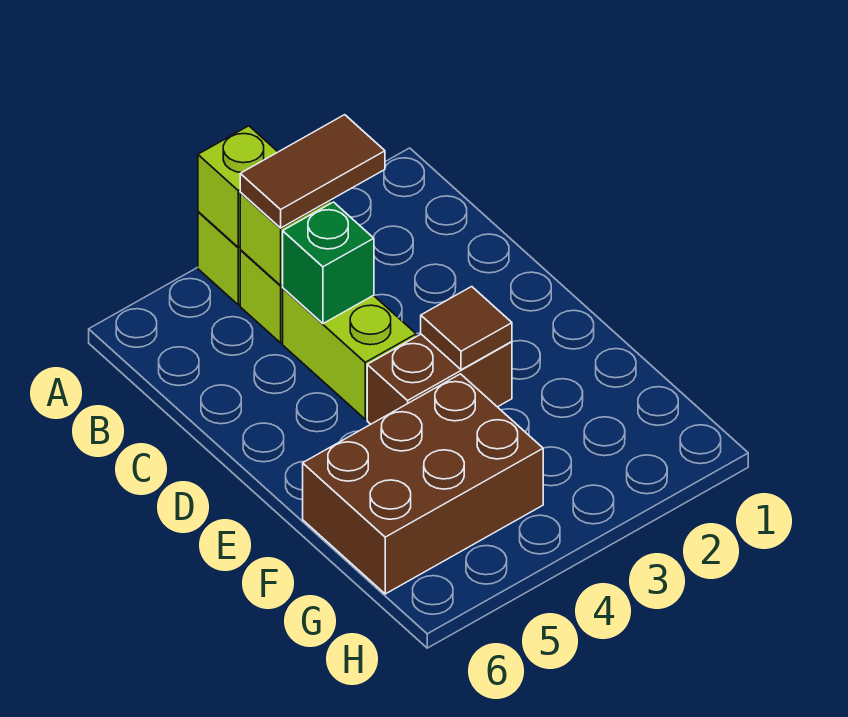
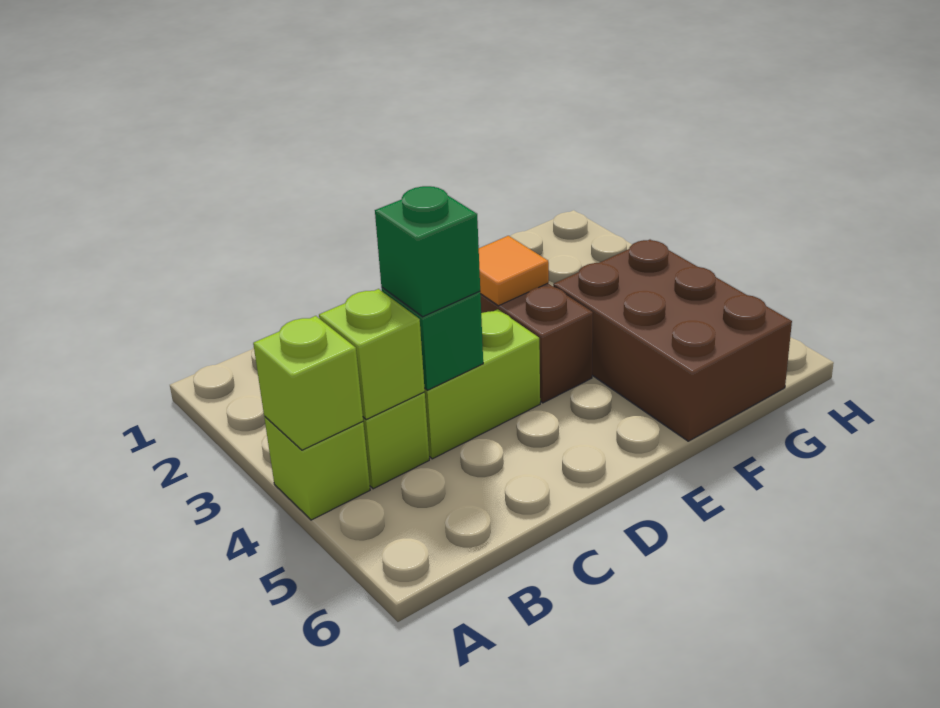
brown 1x2 tile [240,115,385,228] -> none
none -> green 1x1 brick [375,186,480,317]
brown 1x1 tile [421,287,512,370] -> orange 1x1 tile [479,236,549,306]

